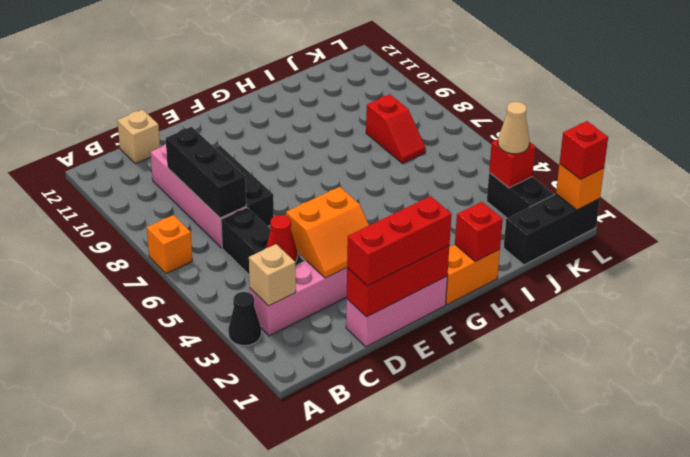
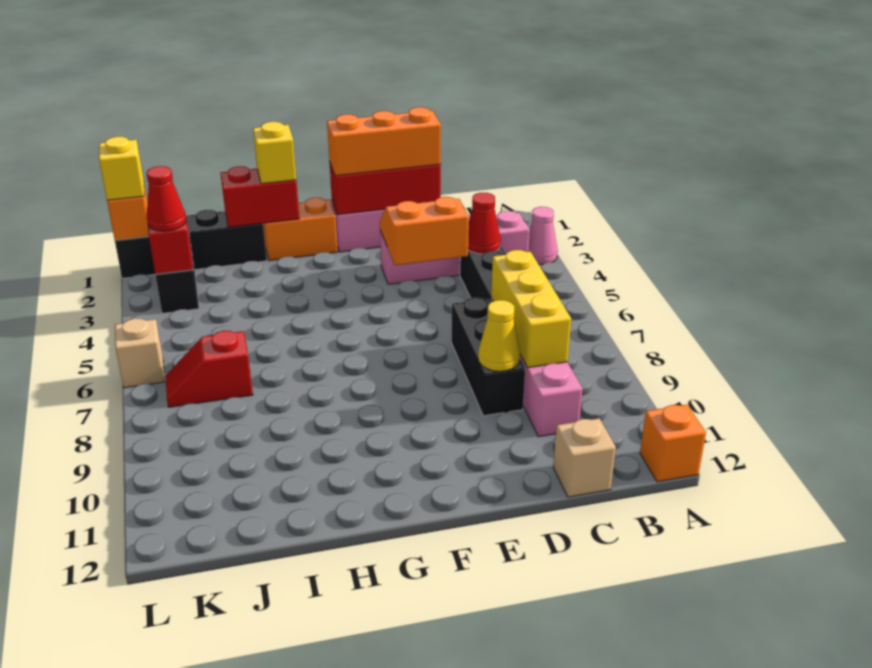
black 1x1 cone [228,292,261,346] -> pink 1x1 cone [528,207,558,264]
orange 1x1 brick [147,215,192,274] -> orange 1x1 brick moved to [640,405,706,482]
tan 1x1 brick [249,244,296,306] -> tan 1x1 brick moved to [115,318,164,388]
black 1x3 brick [166,127,246,218] -> yellow 1x3 brick [491,250,571,368]
red 1x3 brick [347,196,452,286] -> orange 1x3 brick [327,107,441,176]
none -> yellow 1x1 cone [478,300,520,371]
red 1x1 brick [455,202,503,262] -> red 1x2 brick [221,166,299,227]
none -> yellow 1x1 brick [253,122,296,184]
black 1x3 brick [504,194,600,265] -> black 1x4 brick [115,210,267,278]
red 1x2 slope [366,94,426,163] -> red 1x2 slope turned to [165,331,253,407]
tan 1x1 cone [498,102,529,154] -> red 1x1 cone [147,166,186,231]
red 1x1 brick [560,121,608,179] -> yellow 1x1 brick [99,137,144,200]

